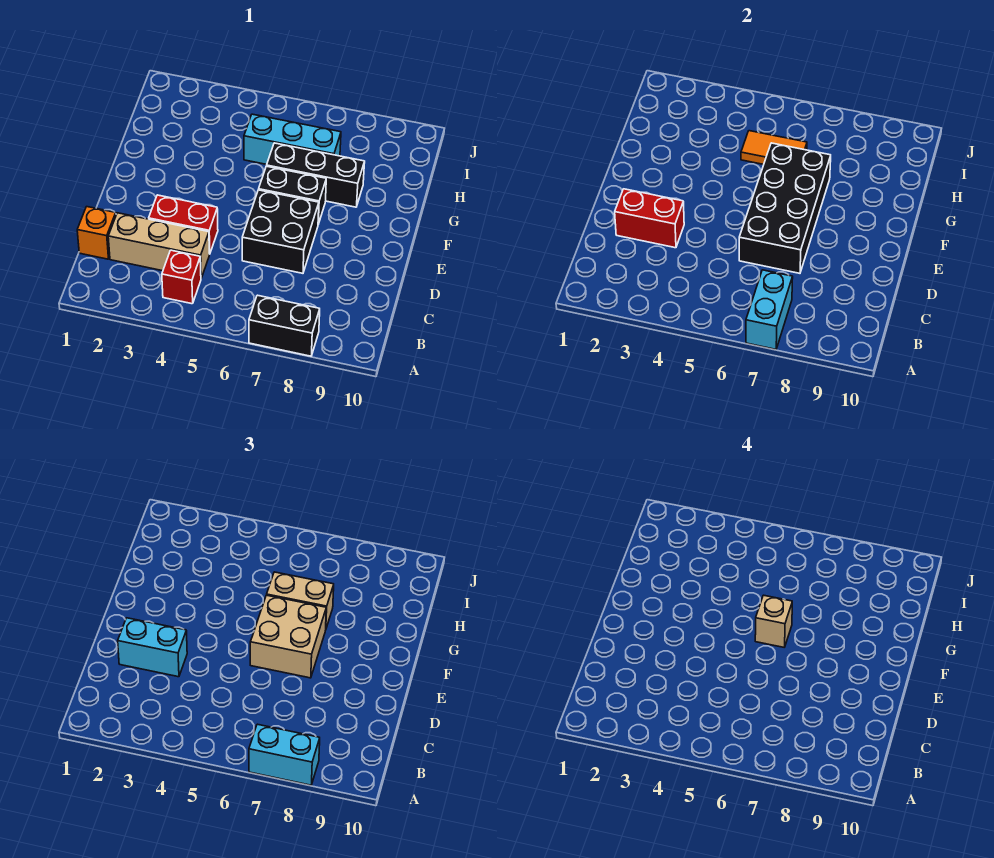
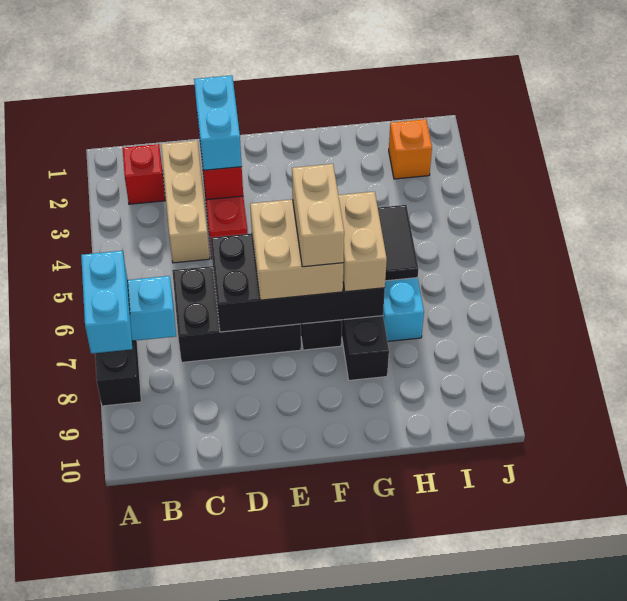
red 1x1 brick [162,250,201,304] -> red 1x1 brick moved to [123,144,165,204]
orange 1x1 brick [77,207,116,259] -> orange 1x1 brick moved to [389,119,432,179]
black 2x2 brick [242,190,319,273] -> black 2x3 brick [172,266,301,362]
tan 1x1 brick [755,595,792,647] -> tan 1x2 brick [292,164,344,267]
orange 1x2 tile [741,131,807,164] -> black 1x2 tile [378,205,418,281]

